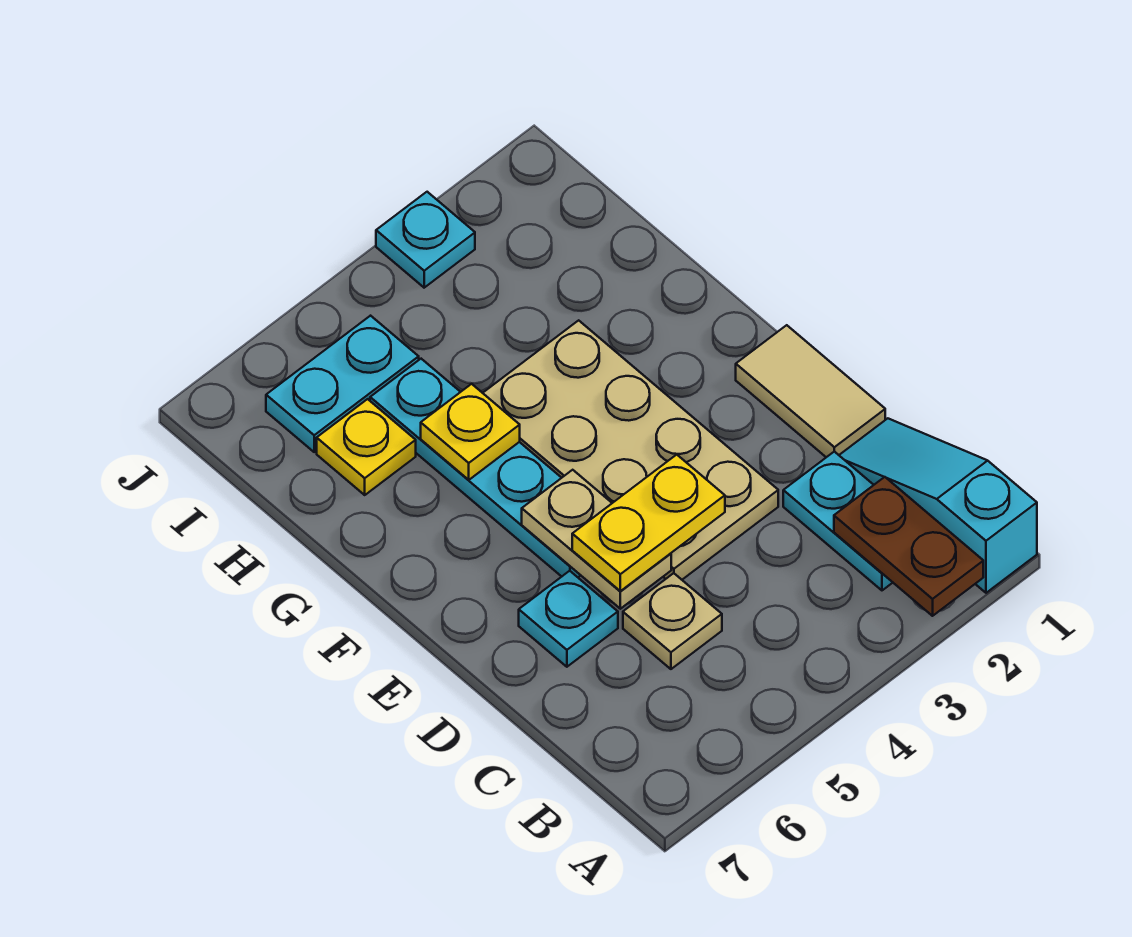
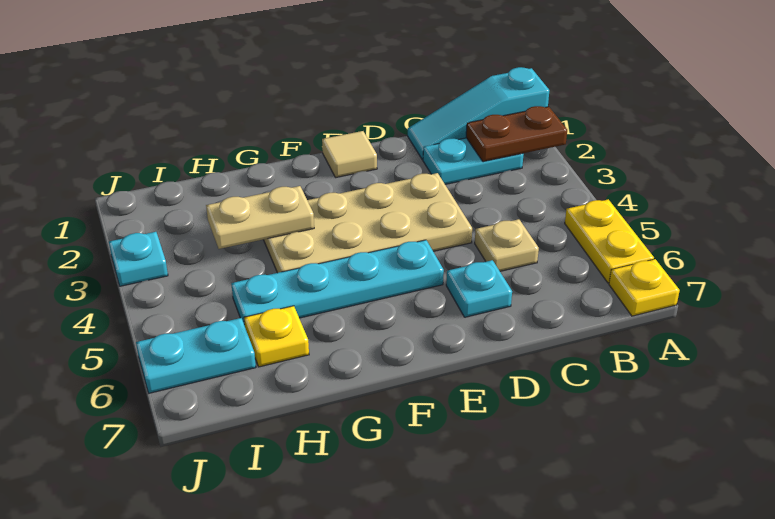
tan 1x2 tile [736,325,885,457] -> tan 1x1 tile [322,131,377,178]
yellow 1x2 plate [572,455,725,591] -> yellow 1x2 plate moved to [565,199,654,283]
tan 1x2 plate [522,470,671,609] -> tan 1x2 plate moved to [206,186,314,249]
yellow 1x1 plate [421,384,520,480] -> yellow 1x1 plate moved to [609,259,680,316]
cyan 1x2 plate [266,316,419,452] -> cyan 1x2 plate turned to [136,318,256,393]

